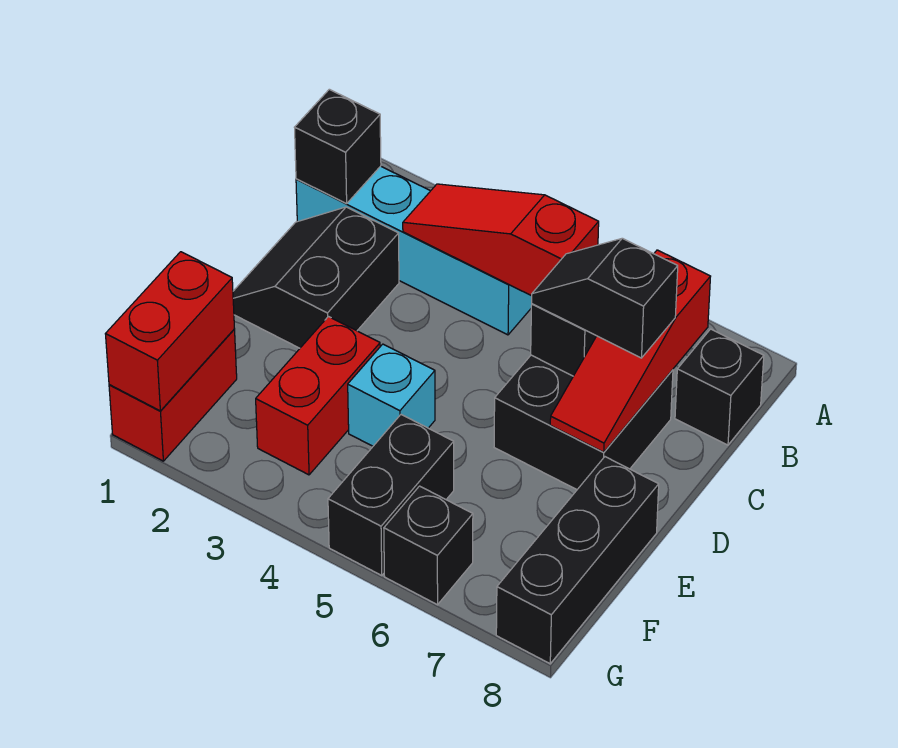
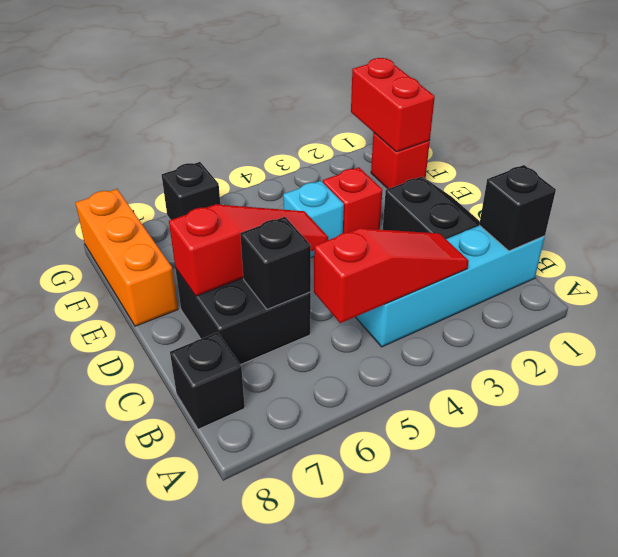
red 1x3 slope [550,250,711,452] -> red 1x3 slope turned to [169,204,328,296]
black 1x2 slope [532,238,678,358] -> none
red 1x2 brick [256,317,380,475] -> red 1x1 brick [323,167,382,233]
black 1x3 brick [496,457,659,664] -> orange 1x3 brick [76,189,178,326]
red 1x2 brick [109,330,237,461] -> red 1x1 brick [371,133,430,189]
black 1x2 brick [328,415,454,576] -> none

